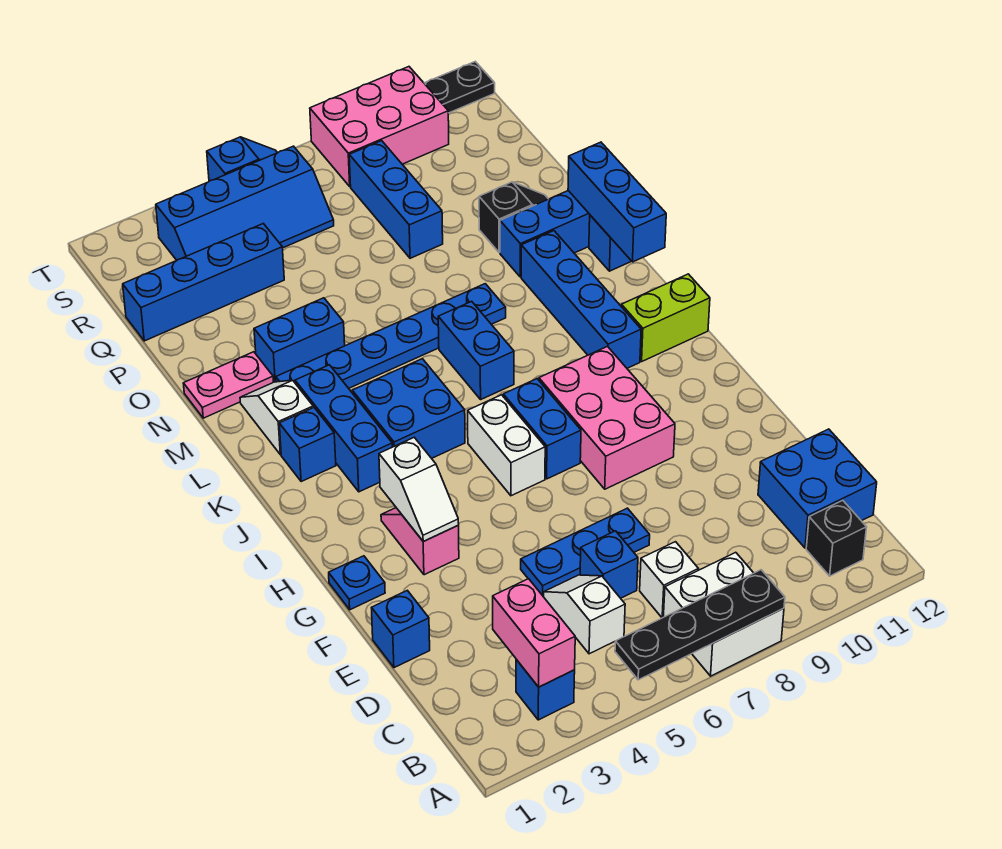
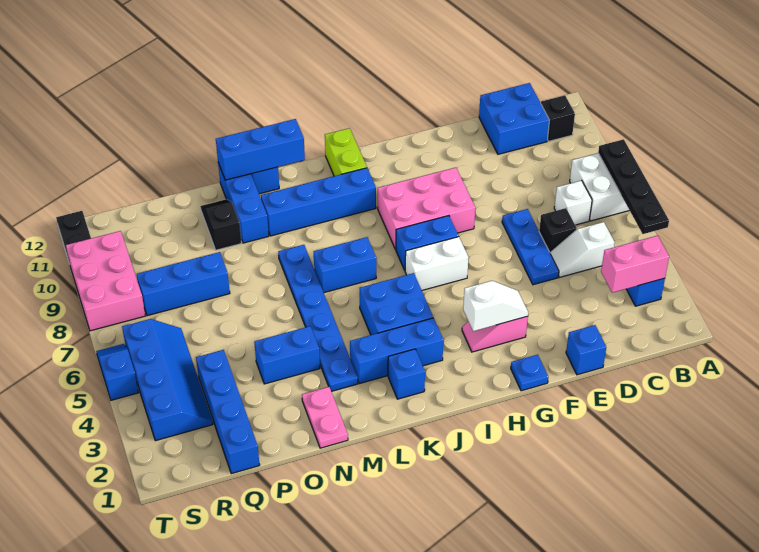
blue 1x1 brick [580,531,638,598] -> black 1x1 brick [539,208,577,253]
white 1x2 slope [240,380,313,455] -> none
blue 1x2 brick [254,298,345,382] -> blue 1x2 brick turned to [254,326,320,384]

